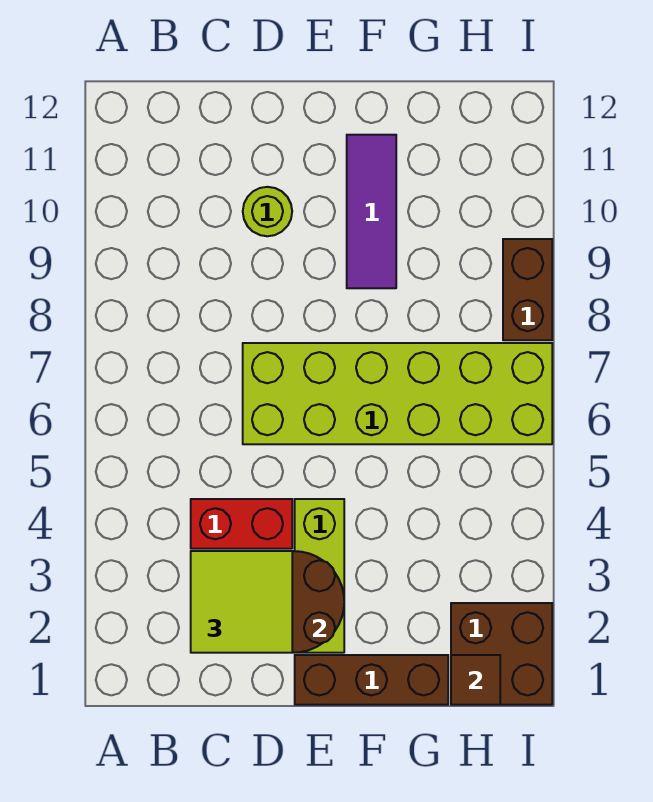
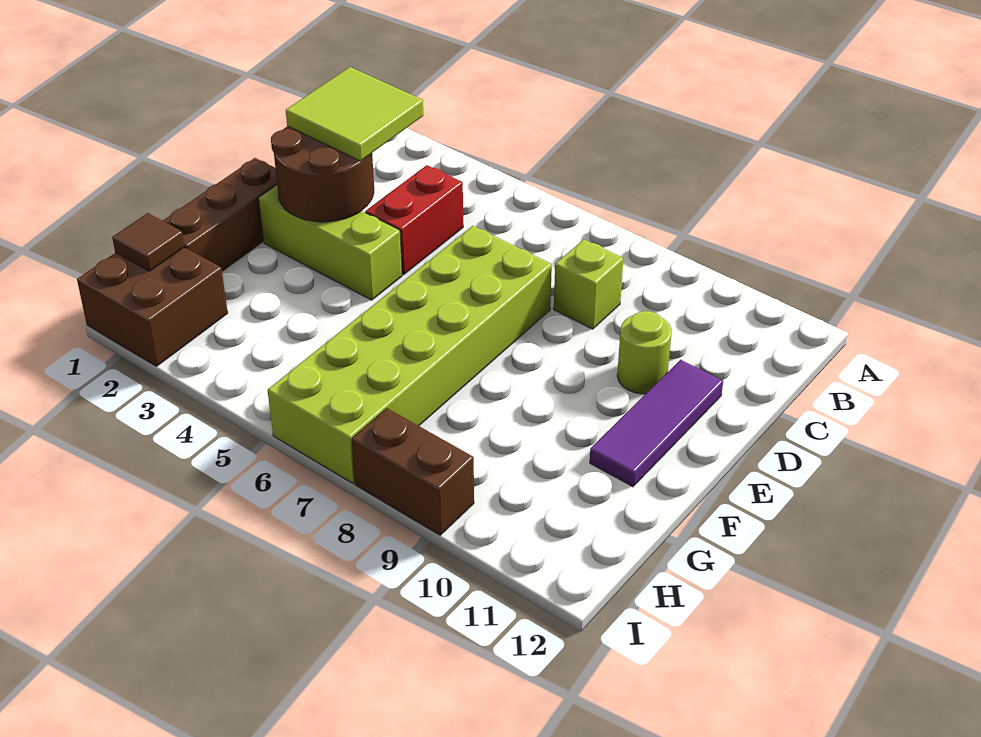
none -> lime 1x1 brick [554,239,623,329]
purple 1x3 tile [347,135,396,288] -> purple 1x3 tile turned to [590,360,723,487]

